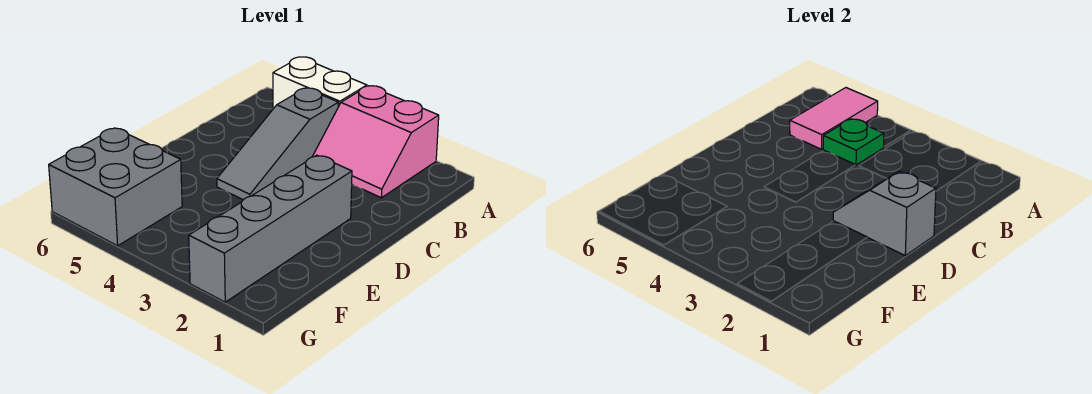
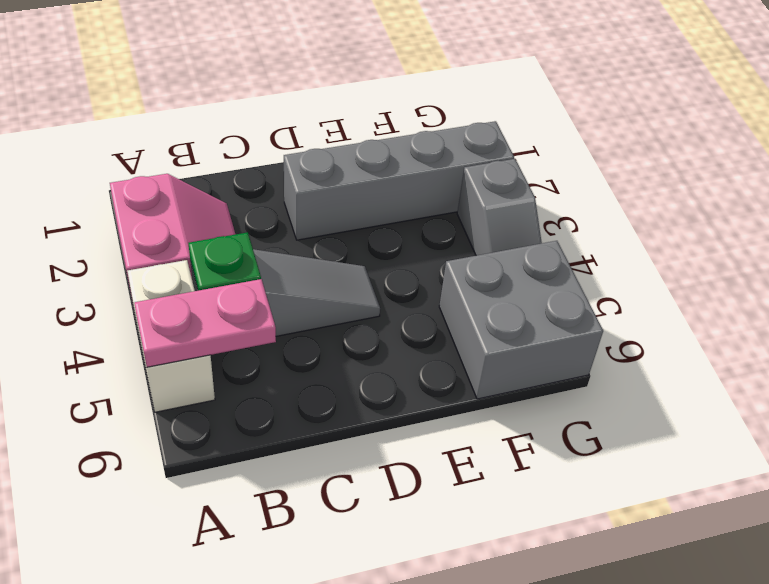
pink 1x2 tile [790,88,878,149] -> pink 1x2 plate [134,279,276,367]
grey 1x2 slope [833,172,936,255] -> grey 1x2 slope moved to [457,159,542,256]

